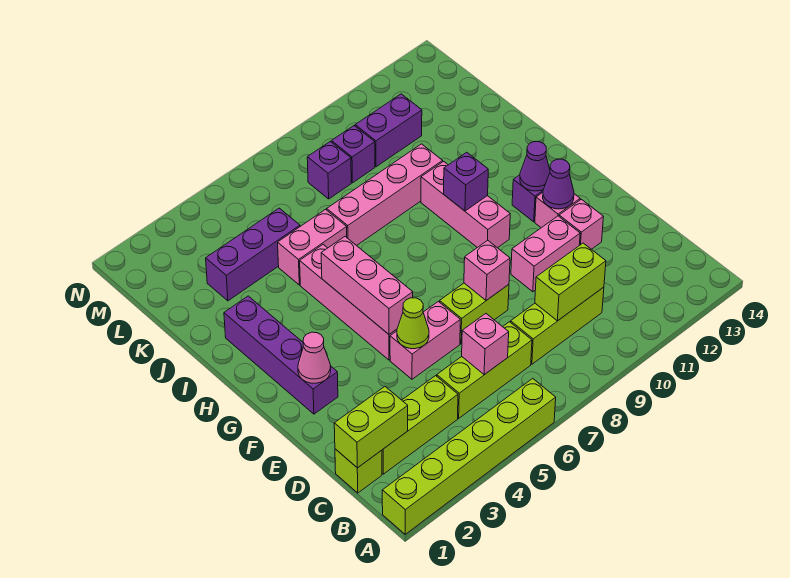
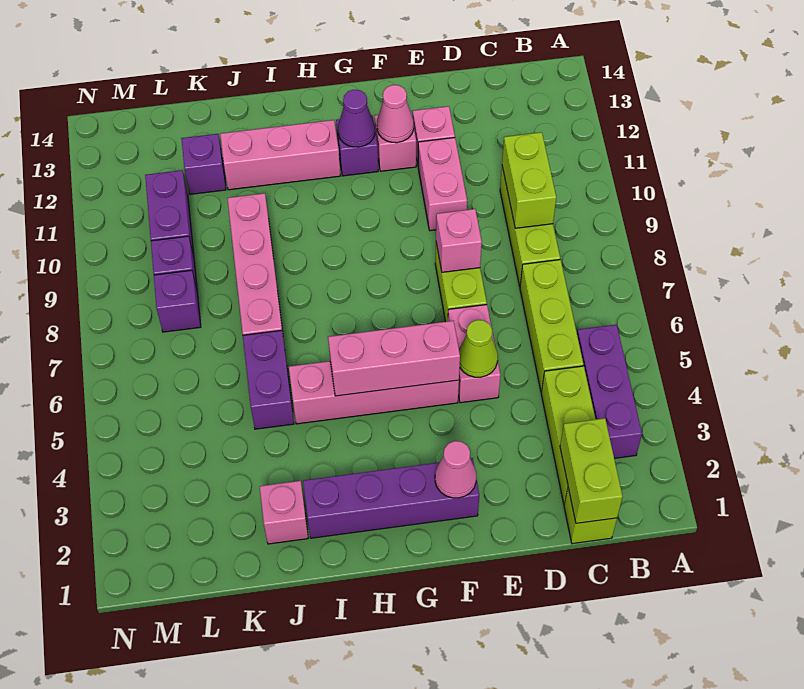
lime 1x6 brick [382,378,556,534] -> none
pink 1x1 brick [462,314,509,375] -> pink 1x1 brick moved to [260,481,308,544]
purple 1x1 cone [543,159,574,209] -> pink 1x1 cone [377,85,414,143]
pink 1x3 brick [421,161,510,248] -> pink 1x3 brick moved to [220,120,340,190]
purple 1x1 brick [444,152,488,211] -> purple 1x1 brick moved to [181,134,226,194]
pink 1x2 brick [278,209,347,285] -> purple 1x2 brick [243,330,294,429]
purple 1x3 brick [206,208,300,301] -> purple 1x3 brick moved to [577,325,642,458]

